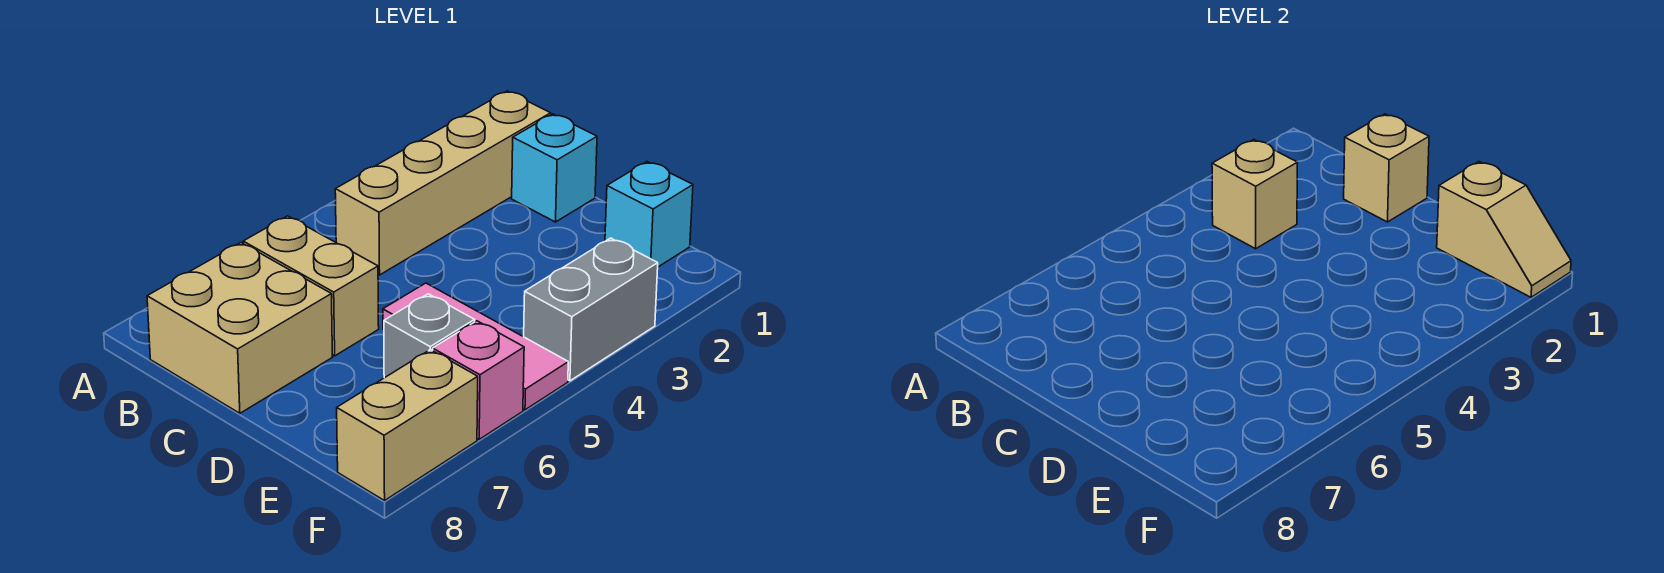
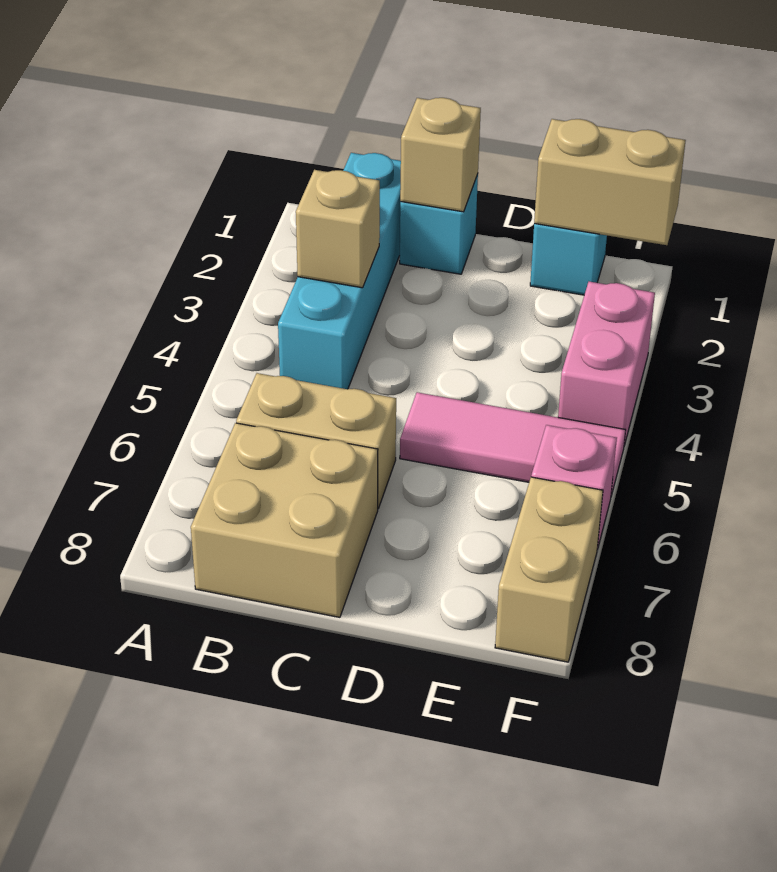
tan 1x4 brick [335,91,551,275] -> cyan 1x4 brick [278,153,401,389]
tan 1x2 slope [1437,162,1571,297] -> tan 1x2 brick [534,119,686,245]
grey 1x1 brick [384,294,475,378] -> none
grey 1x2 brick [524,238,658,381] -> pink 1x2 brick [558,282,655,445]

